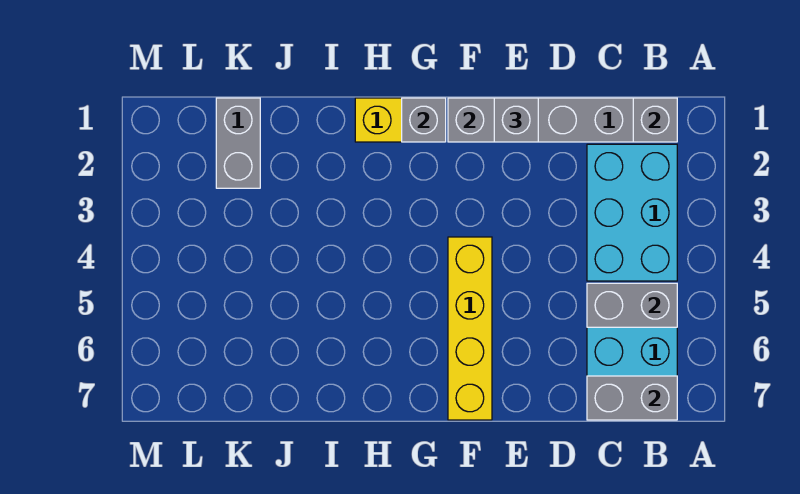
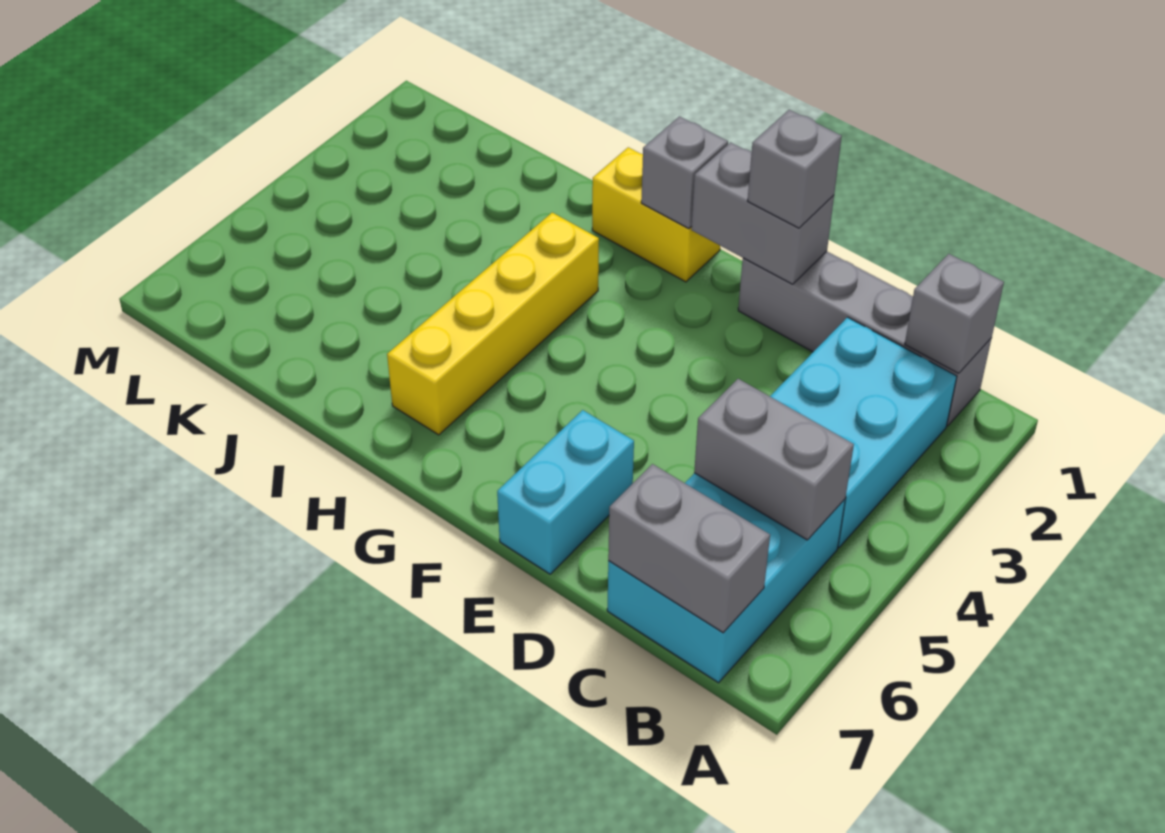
none -> cyan 1x2 brick [497,410,634,574]
yellow 1x4 brick [448,237,492,420] -> yellow 1x4 brick moved to [387,213,599,435]
grey 1x2 brick [216,98,260,188] -> none

